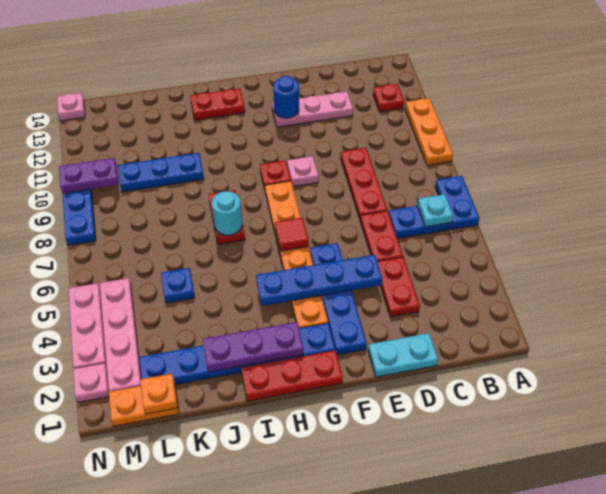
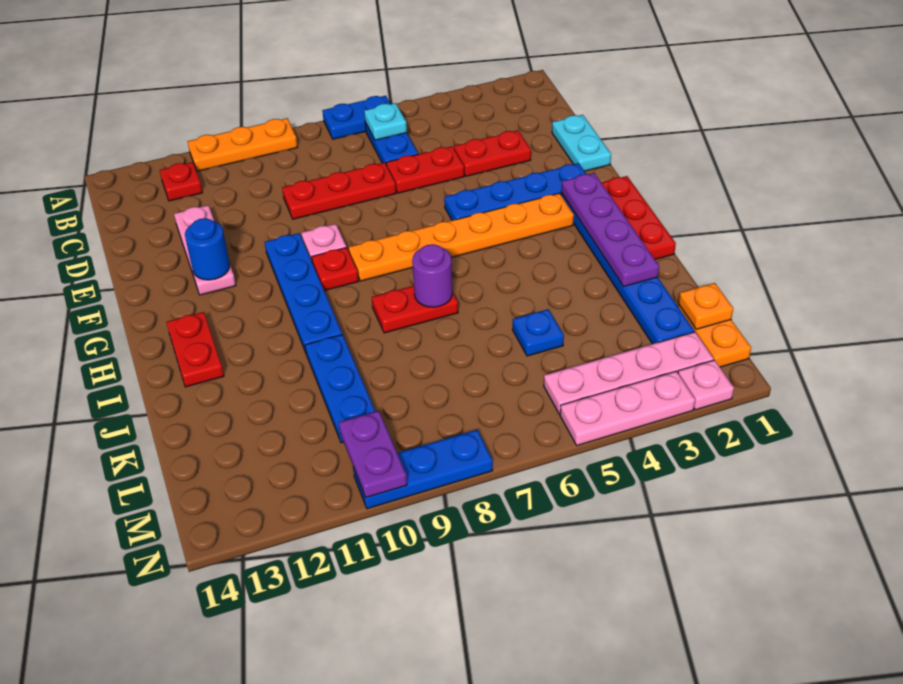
blue 1x4 plate [256,255,382,306] -> blue 1x4 plate moved to [265,233,342,353]
red 1x1 tile [275,217,309,251] -> none
purple 1x3 plate [203,322,304,372] -> purple 1x4 plate [561,173,659,287]
cyan 1x1 round brick [212,191,242,235] -> purple 1x1 round brick [412,244,452,307]
pink 1x1 plate [57,93,85,121] -> none

